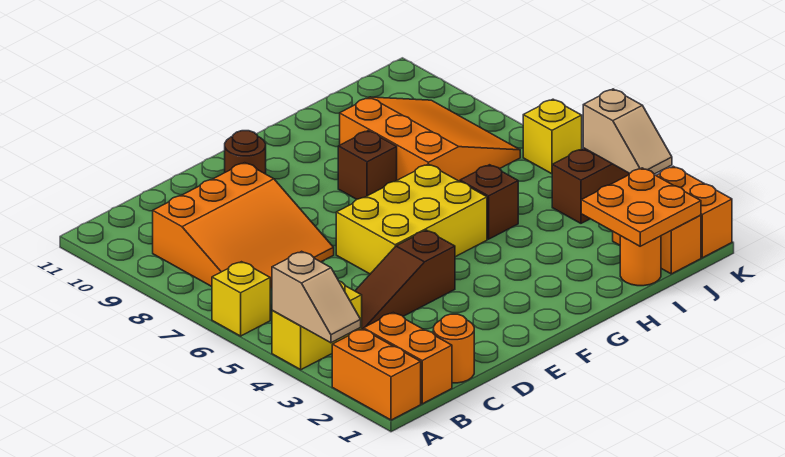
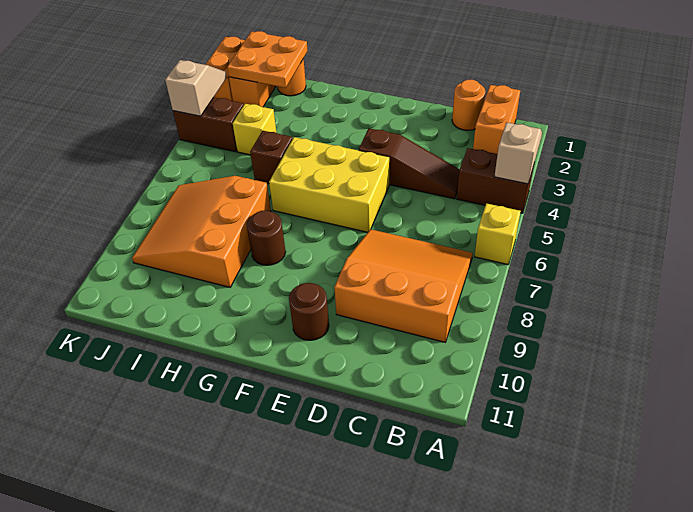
orange 1x2 brick [332,329,421,420] -> none
yellow 1x2 brick [272,281,362,370] -> brown 1x2 brick [457,148,534,213]
brown 1x1 brick [338,131,397,199] -> brown 1x1 round brick [247,211,286,265]
yellow 1x1 brick [523,99,582,174] -> yellow 1x1 brick moved to [233,104,276,155]

